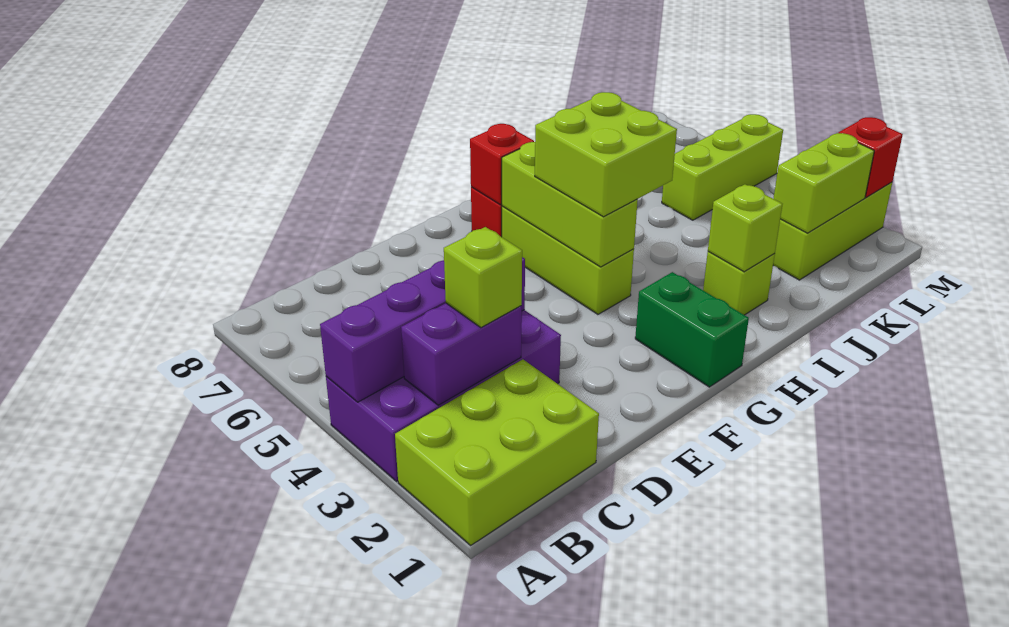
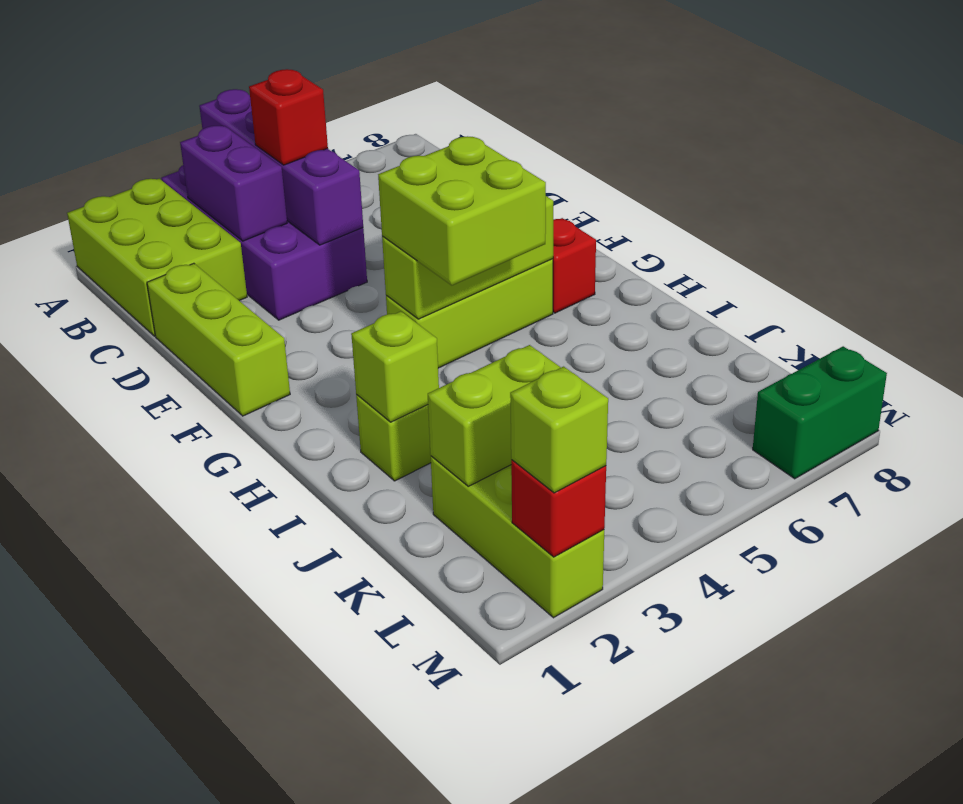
lime 1x1 brick [444,227,522,328] -> lime 1x1 brick moved to [510,367,608,493]
green 1x2 brick [635,272,749,387] -> green 1x2 brick moved to [753,346,887,479]
red 1x1 brick [470,124,534,204] -> red 1x1 brick moved to [249,69,328,165]
lime 1x2 brick [773,133,874,233] -> lime 1x2 brick turned to [428,345,561,486]
lime 1x3 brick [662,114,783,220] -> lime 1x3 brick moved to [147,263,290,416]

